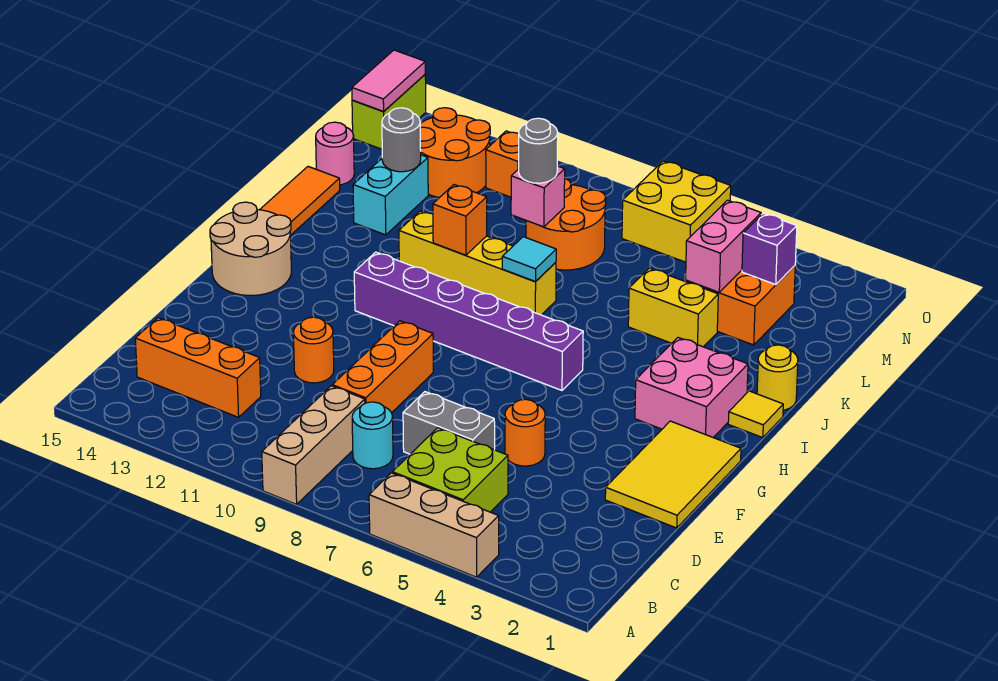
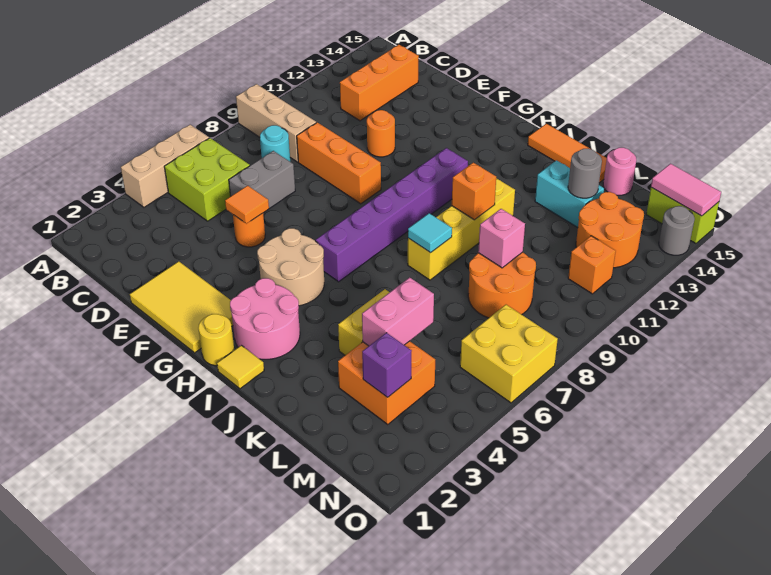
none -> orange 1x1 tile [225,186,269,224]
tan 2x2 round brick [210,202,291,295] -> tan 2x2 round brick moved to [257,228,324,306]
pink 2x2 brick [635,338,748,438] -> pink 2x2 round brick [230,278,300,359]
yellow 1x1 round brick [757,345,798,410] -> yellow 1x1 round brick moved to [198,314,234,366]
pink 1x2 brick [686,200,761,292] -> pink 1x2 brick turned to [362,277,434,346]
grey 1x1 round brick [519,118,558,183] -> grey 1x1 round brick moved to [659,206,695,255]

